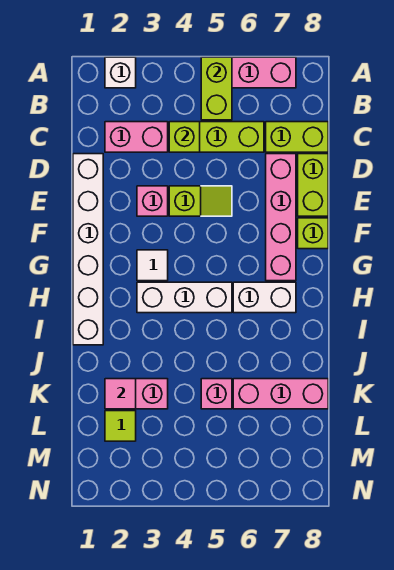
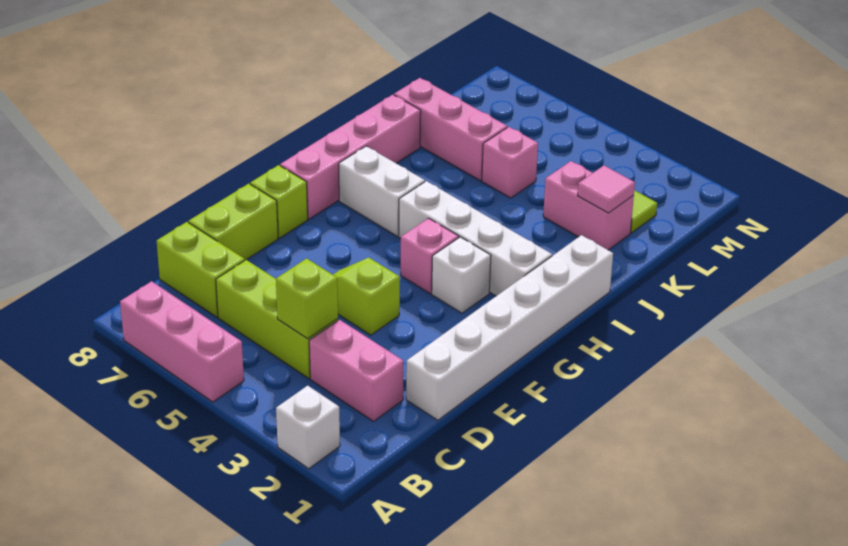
lime 1x2 brick [201,57,232,120] -> none
pink 1x4 brick [266,154,296,281] -> pink 1x4 brick moved to [280,95,421,219]
pink 1x1 brick [137,186,168,216] -> pink 1x1 brick moved to [401,218,459,294]
white 1x1 tile [137,250,168,281] -> white 1x1 brick [432,237,491,313]
white 1x3 brick [137,282,232,313] -> white 1x4 brick [399,181,552,296]

